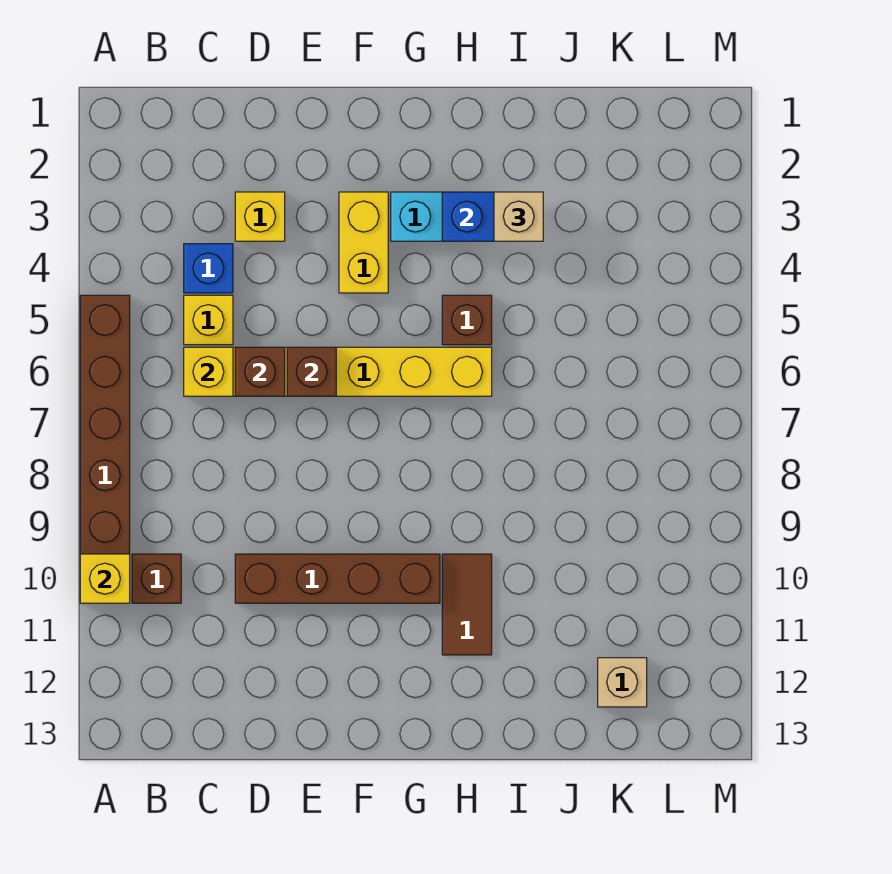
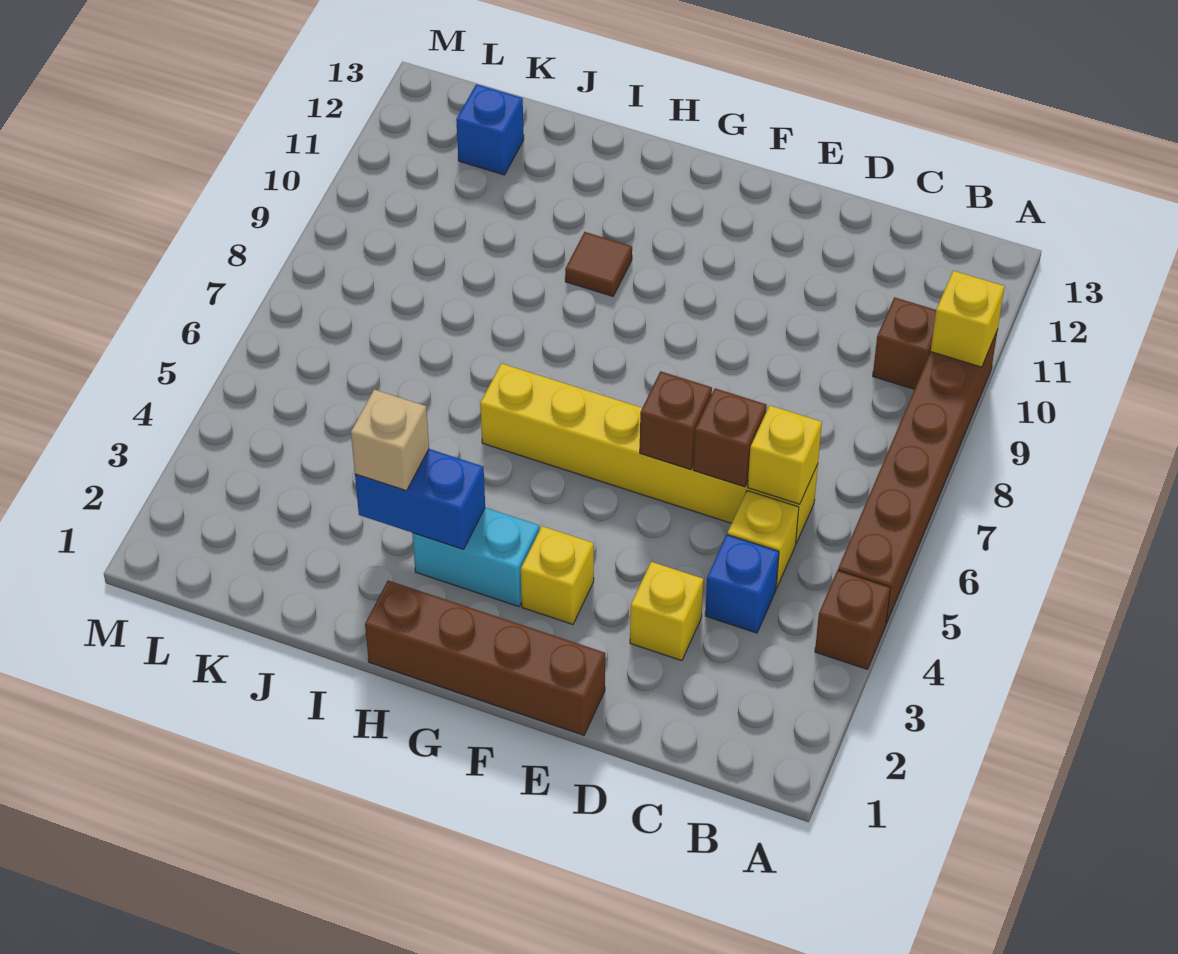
brown 1x4 brick [235,554,440,603] -> brown 1x4 brick moved to [365,581,605,735]
yellow 1x2 brick [339,192,388,293] -> yellow 1x1 brick [521,526,594,624]
brown 1x1 brick [442,295,492,345] -> brown 1x1 brick moved to [815,570,891,669]
brown 1x2 tile [442,554,492,655] -> brown 1x1 tile [565,232,632,296]
tan 1x1 brick [598,658,647,707] -> blue 1x1 brick [456,84,524,175]

